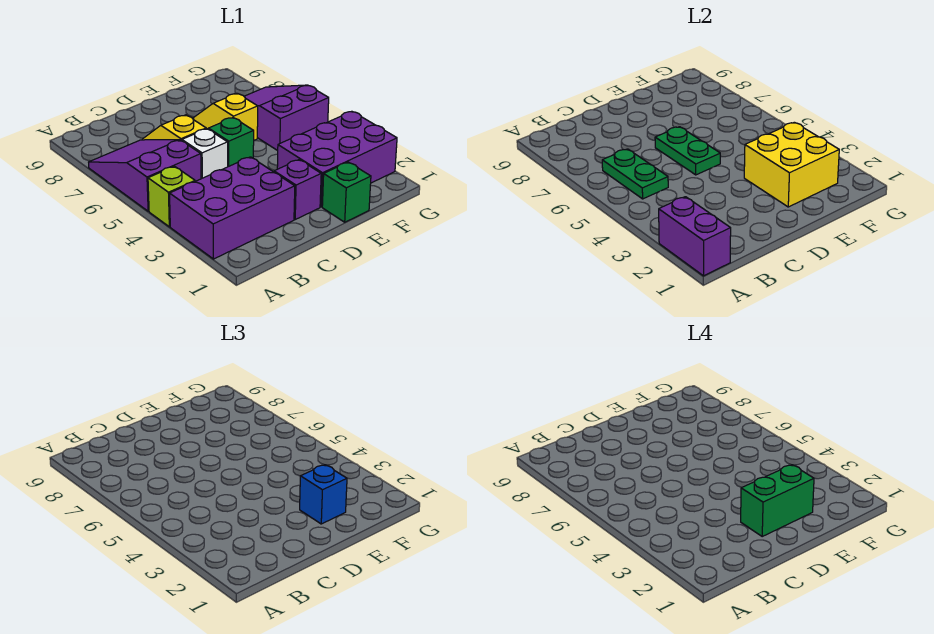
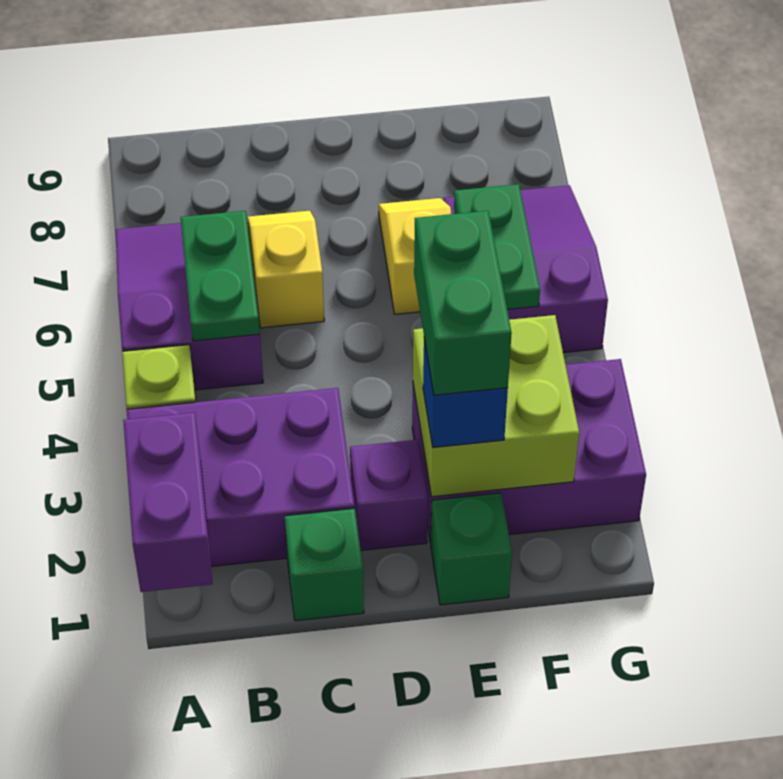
white 1x1 brick [182,129,228,179] -> none
green 1x2 brick [741,465,814,536] -> green 1x2 brick turned to [414,211,512,395]
green 1x1 brick [208,118,254,167] -> green 1x1 brick moved to [285,508,364,621]
green 1x2 plate [655,127,720,175] -> green 1x2 plate moved to [454,184,540,310]
yellow 2x2 brick [744,122,839,207] -> lime 2x2 brick [413,315,579,497]

